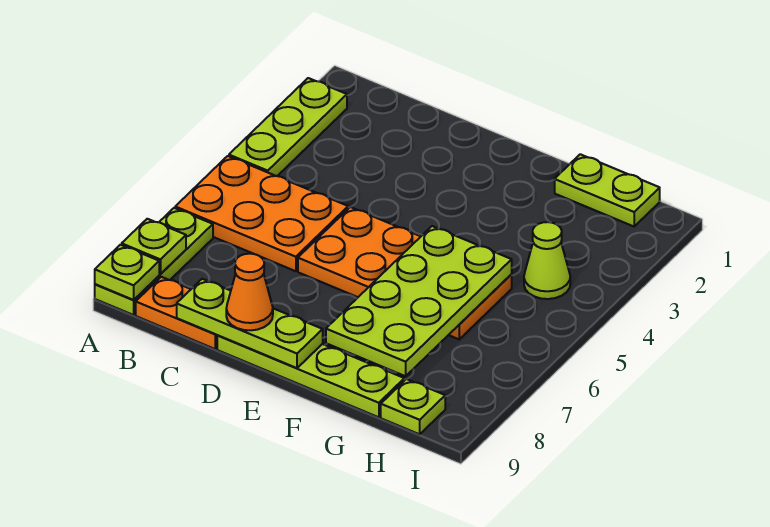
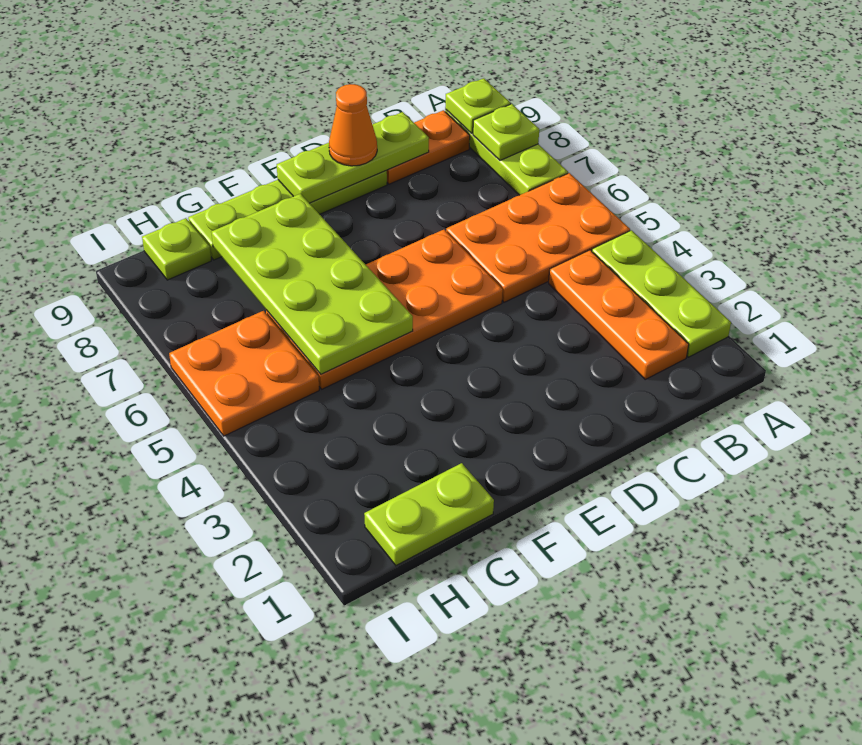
none -> orange 1x3 plate [549,250,689,379]
lime 1x1 cone [524,222,570,299] -> none
none -> orange 2x2 plate [169,311,319,436]

